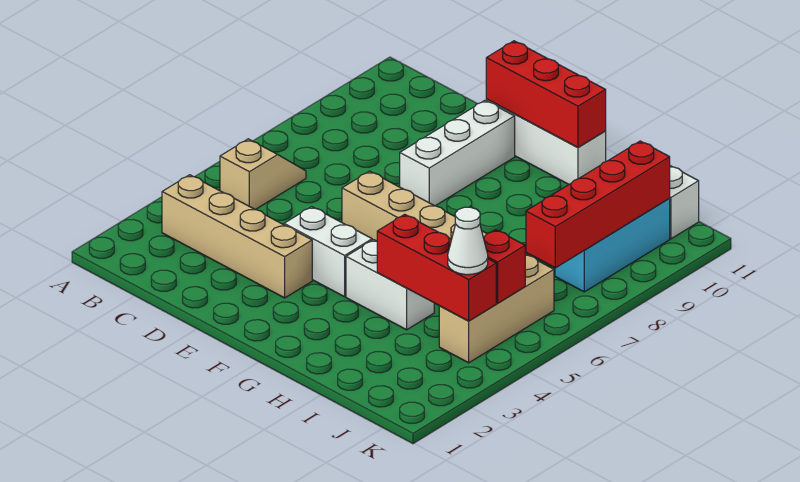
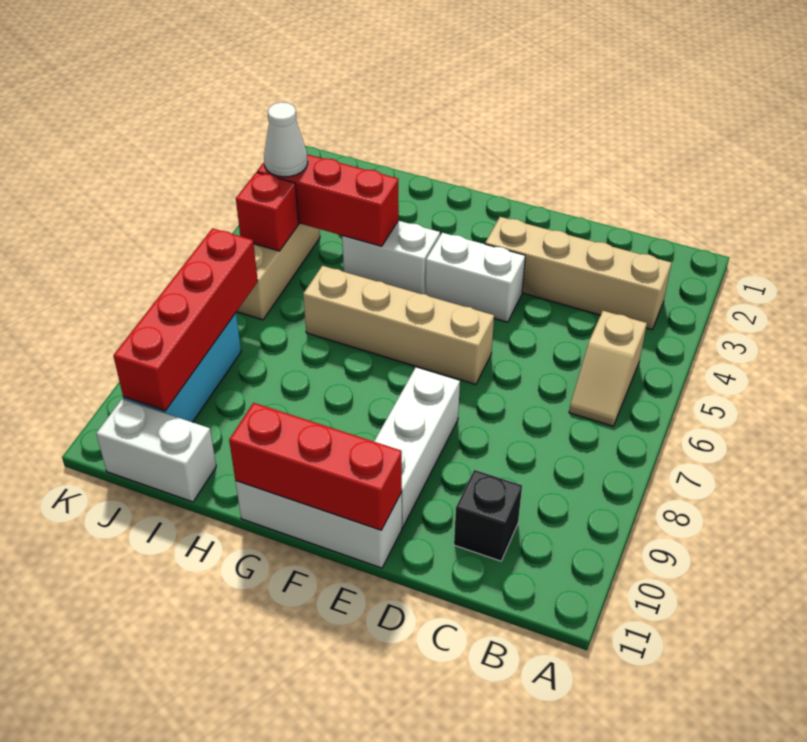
none -> black 1x1 brick [454,470,522,561]

